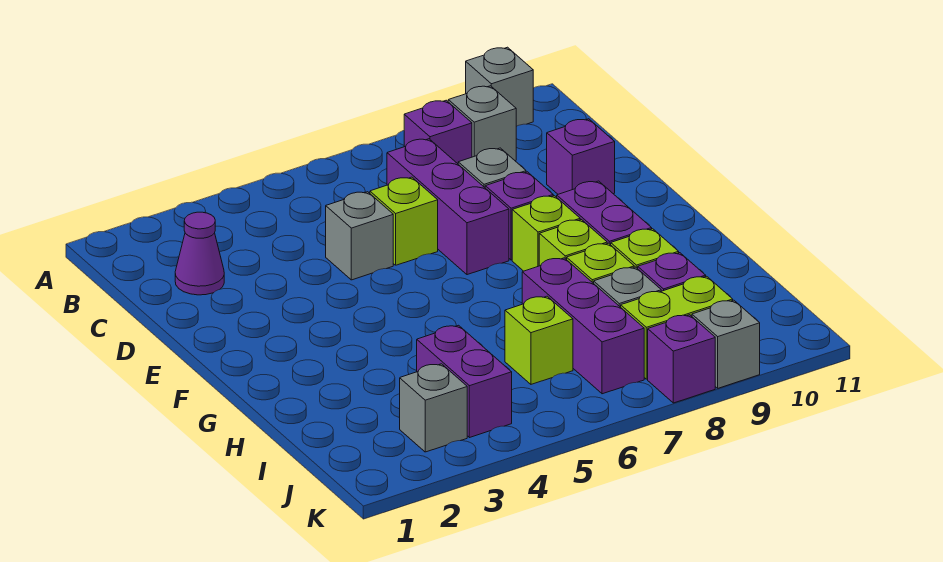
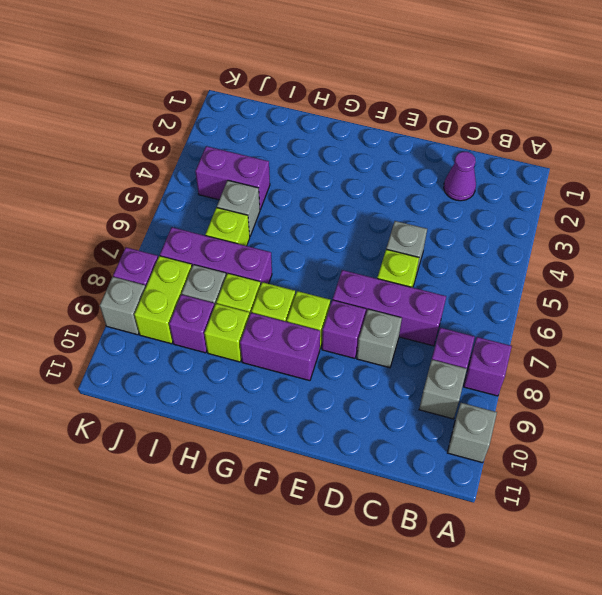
purple 1x1 brick [547,119,615,194] -> purple 1x1 brick moved to [464,337,512,396]
grey 1x1 brick [400,364,467,452] -> grey 1x1 brick moved to [217,180,260,236]

